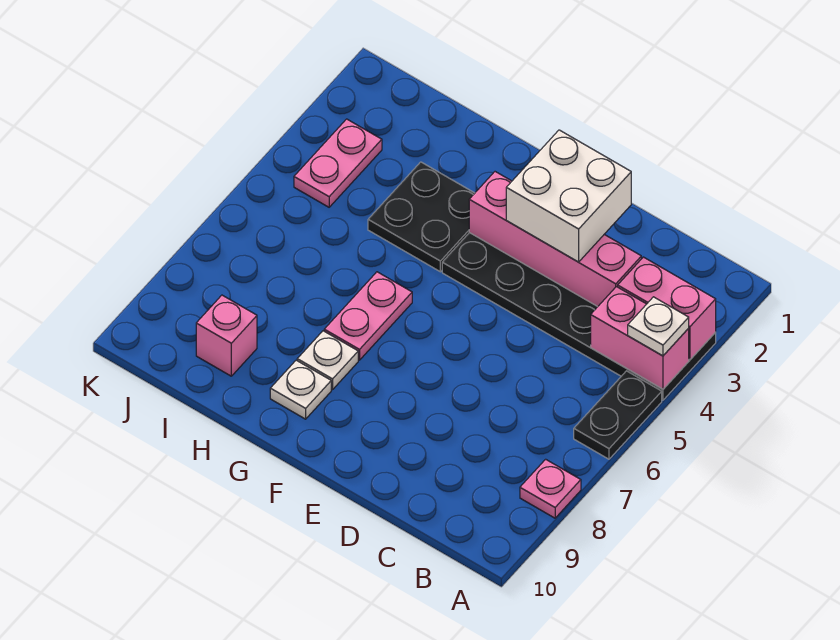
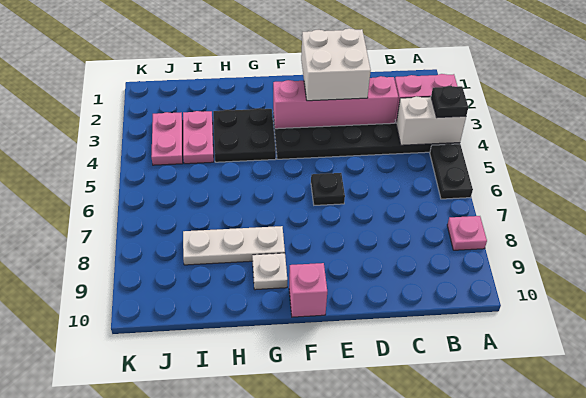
pink 1x2 brick [591,287,689,389] -> white 1x2 brick [396,96,466,145]
white 1x1 plate [628,297,689,356] -> black 1x1 plate [431,86,468,118]
none -> black 1x1 plate [311,173,345,205]
pink 1x2 plate [324,272,412,360] -> pink 1x2 plate moved to [183,111,214,164]
white 1x1 plate [297,331,358,390] -> white 1x3 plate [183,226,285,265]
pink 1x1 brick [196,295,257,376] -> pink 1x1 brick moved to [289,263,327,317]

